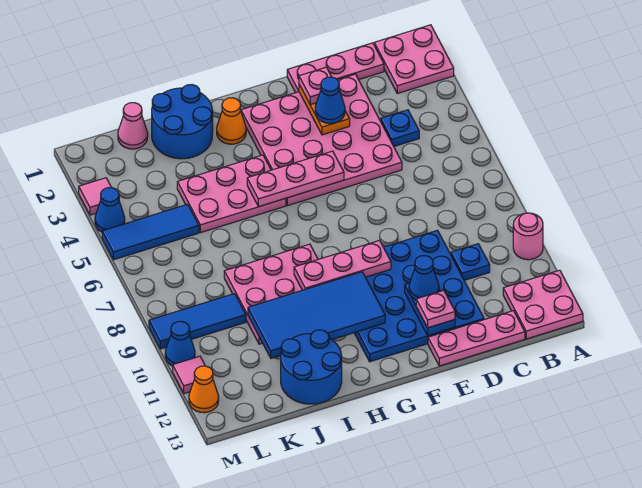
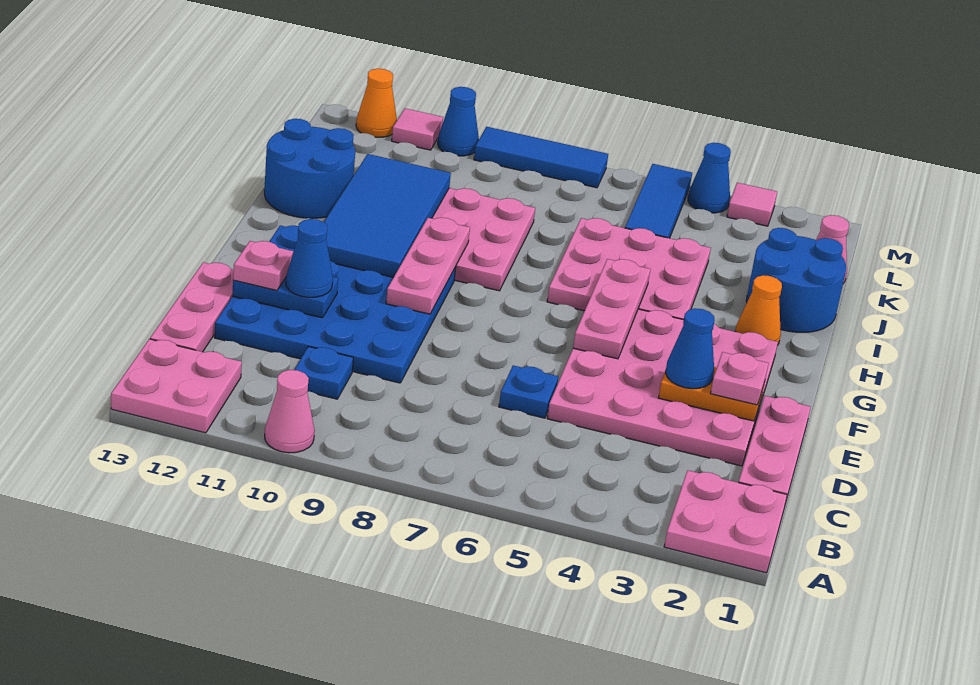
pink 1x1 round brick [513,213,543,260] -> pink 1x1 cone [265,370,315,453]
blue 1x1 plate [381,110,419,146] -> blue 1x1 plate moved to [499,365,558,418]
pink 2x3 plate [177,155,286,233] -> pink 3x3 plate [547,218,711,320]
blue 1x3 tile [149,294,246,349] -> blue 1x3 tile turned to [474,127,608,188]

